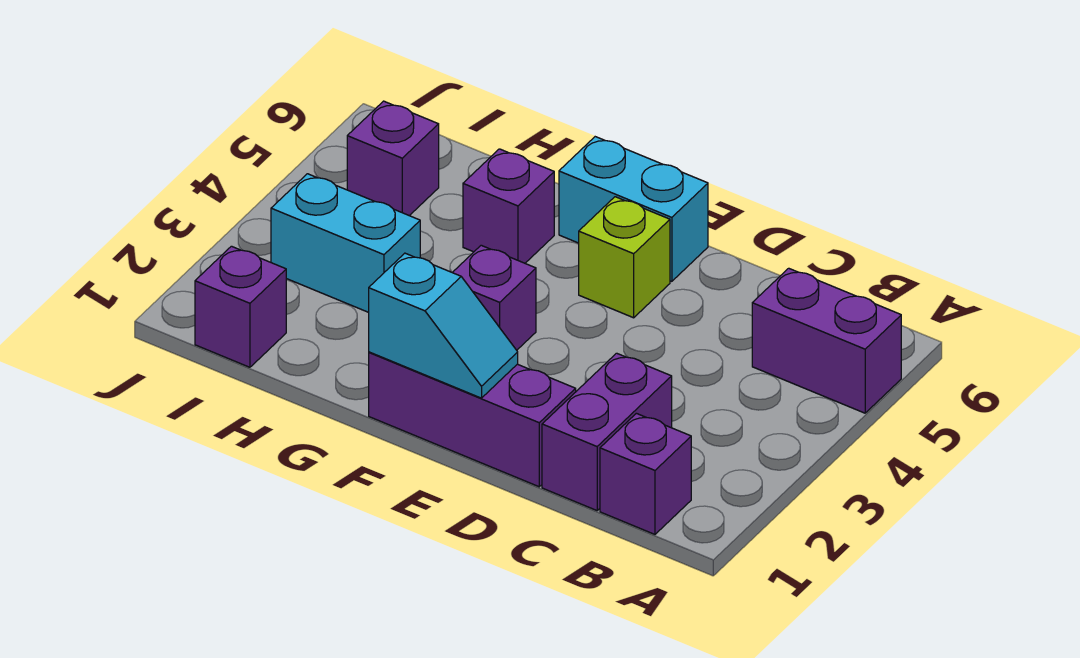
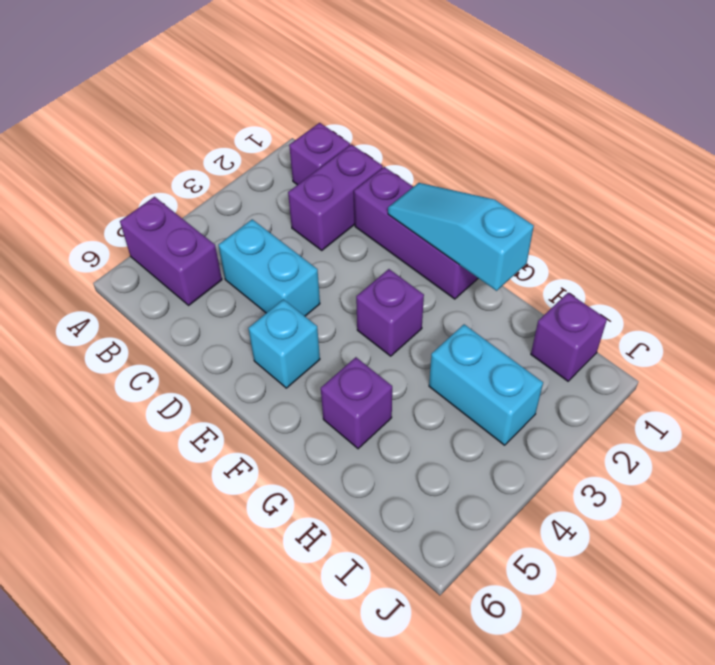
cyan 1x2 slope [369,253,518,398] -> cyan 1x3 slope [388,183,534,291]
lime 1x1 brick [579,197,670,318] -> cyan 1x1 brick [248,300,320,388]
cyan 1x2 brick [559,137,708,281] -> cyan 1x2 brick moved to [219,219,320,316]
purple 1x1 brick [347,101,439,216] -> none

